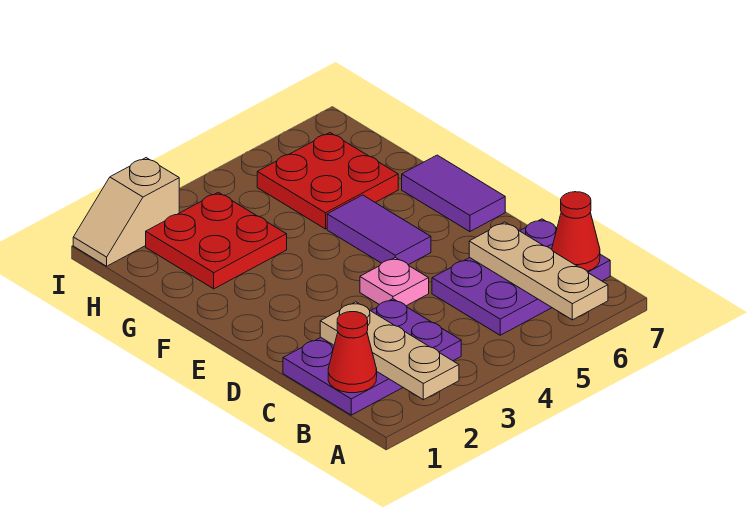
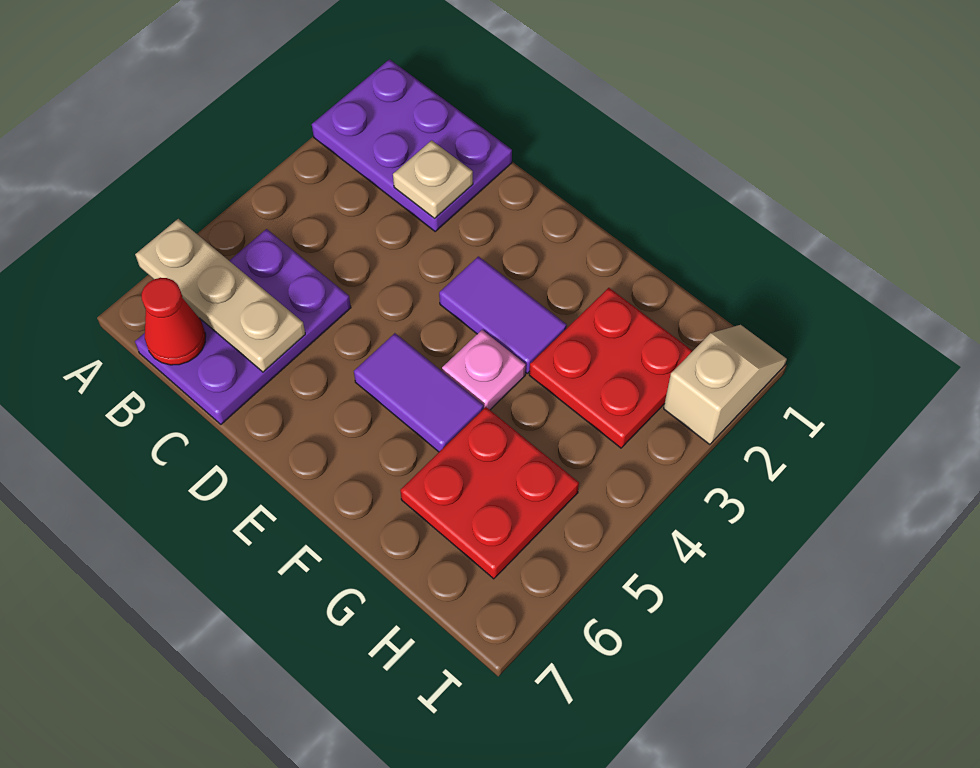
tan 1x3 plate [320,302,459,400] -> tan 1x1 plate [393,140,473,218]
purple 2x3 plate [283,299,461,415] -> purple 2x3 plate turned to [312,59,512,231]
red 1x1 cone [328,312,377,393] -> none
pink 1x1 plate [360,258,429,306] -> pink 1x1 plate moved to [442,330,526,410]
purple 1x2 tile [402,155,505,232] -> purple 1x2 tile moved to [439,256,567,373]

